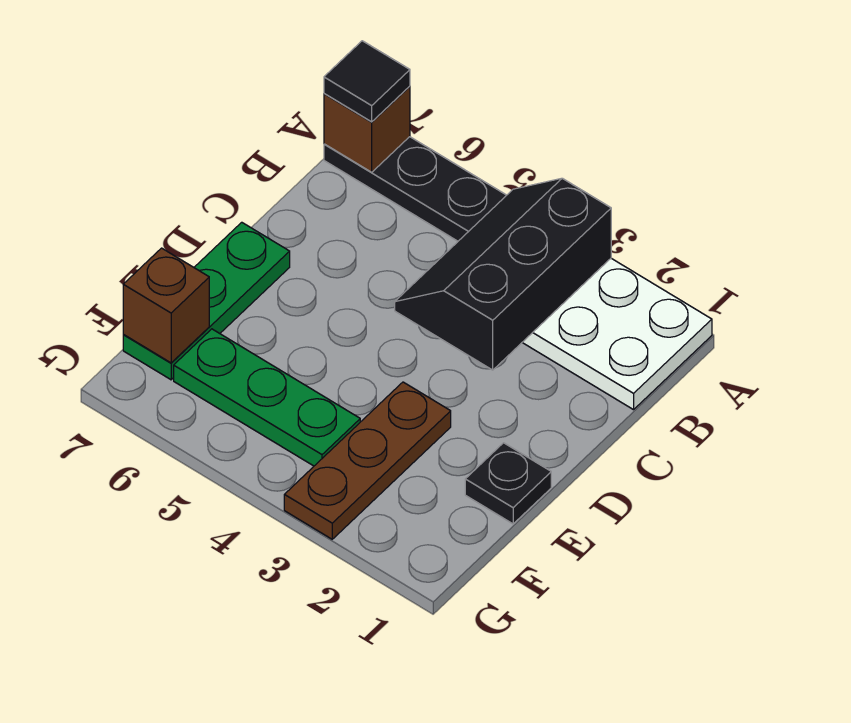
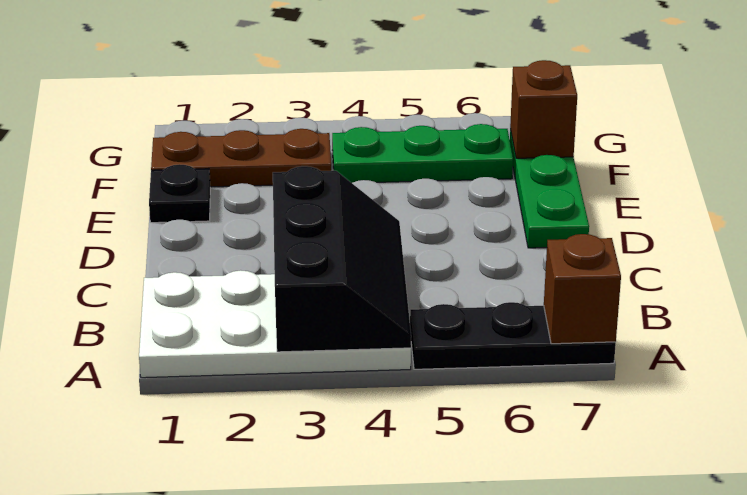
black 1x1 tile [324,41,410,122] -> none
brown 1x3 plate [284,382,451,539] -> brown 1x3 plate turned to [151,129,331,187]

